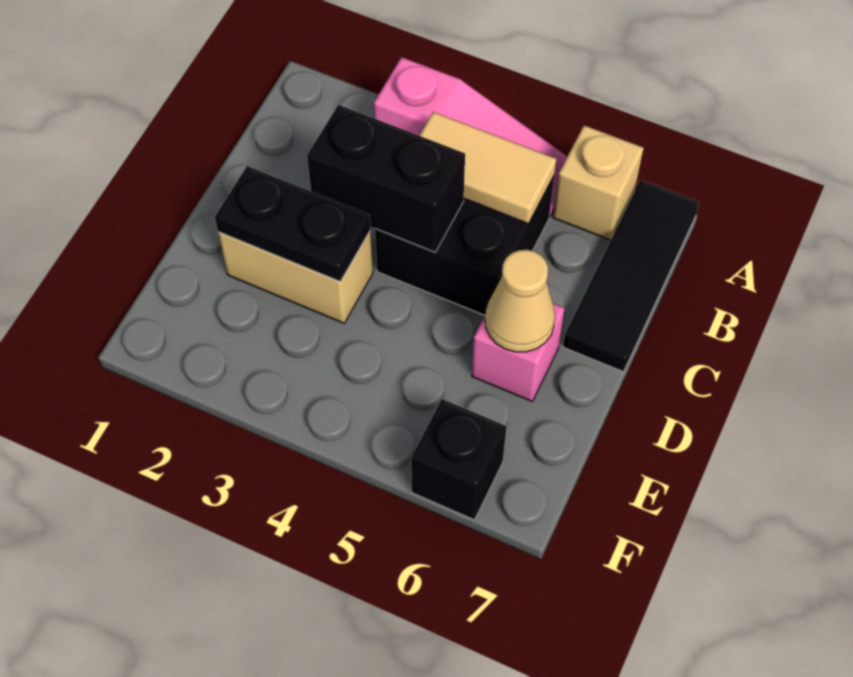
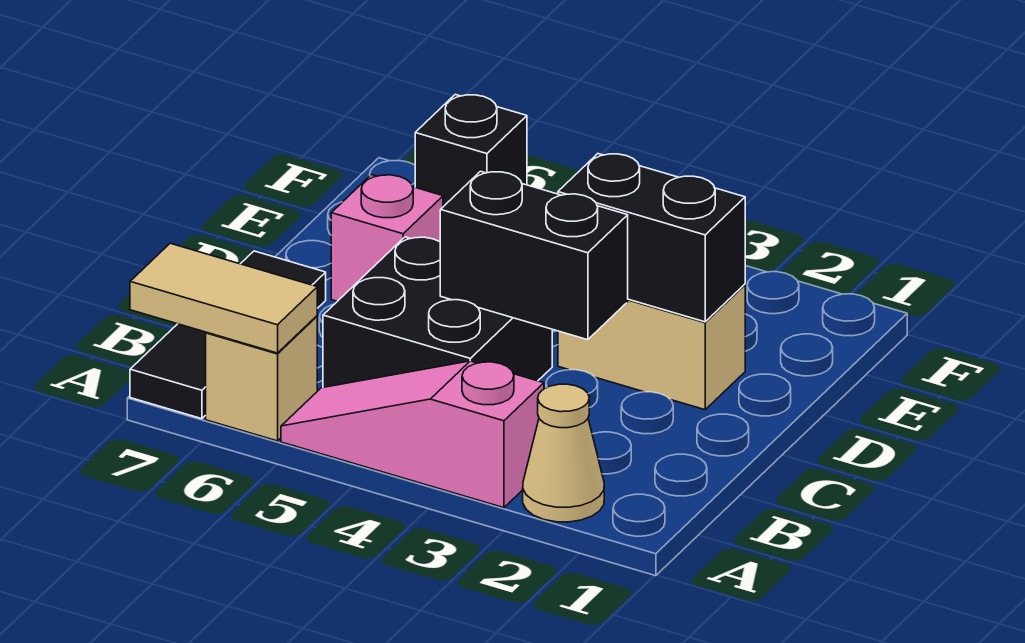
tan 1x2 tile [419,112,556,224] -> tan 1x2 tile moved to [130,243,317,353]
black 1x2 plate [215,166,370,281] -> black 1x2 brick [558,154,745,322]
tan 1x1 cone [485,250,555,352] -> tan 1x1 cone moved to [523,384,604,522]

